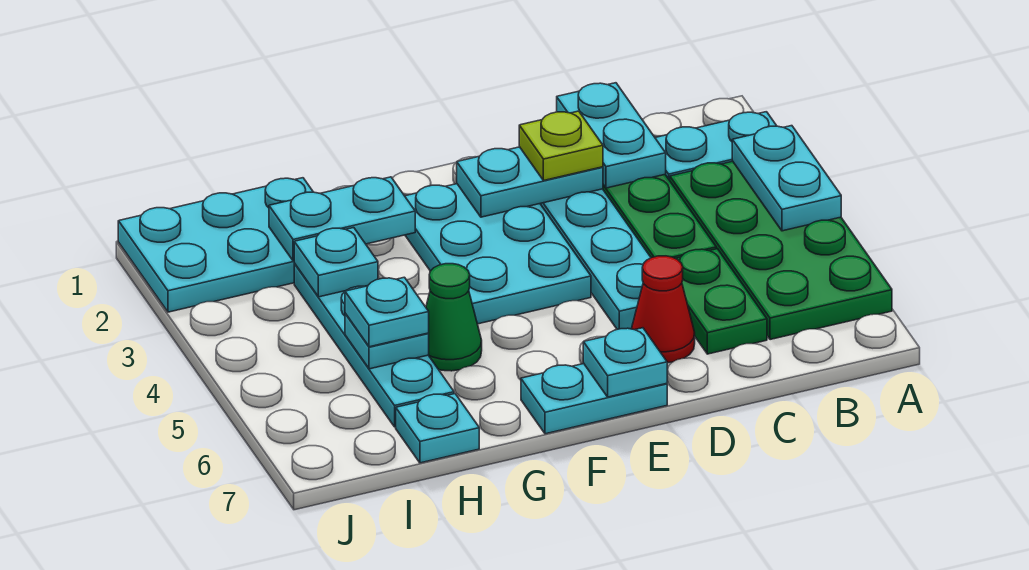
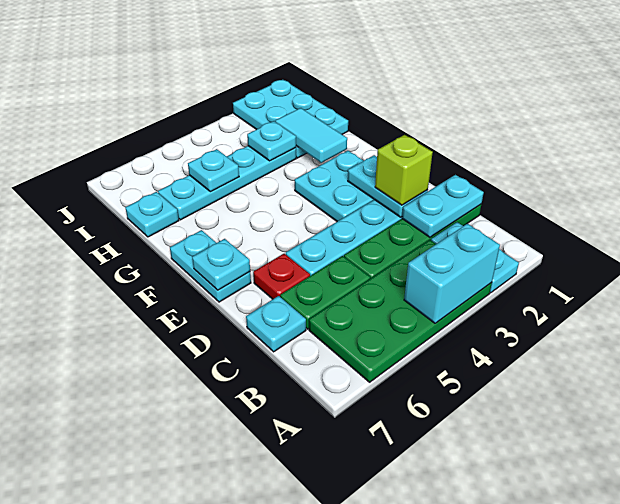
cyan 1x2 plate [732,126,841,231] -> cyan 1x2 brick [404,224,500,323]
lime 1x1 plate [519,111,603,181] -> lime 1x1 brick [375,135,433,205]
red 1x1 cone [632,256,695,363] -> red 1x1 plate [253,254,310,299]
cyan 2x3 plate [405,184,591,324] -> cyan 2x2 plate [295,151,374,222]
cyan 1x2 plate [269,177,415,261] -> cyan 1x2 tile [275,108,347,163]
green 1x1 cone [426,264,482,371] -> none
cyan 1x1 plate [345,277,429,347] -> cyan 1x1 plate moved to [246,296,306,352]

